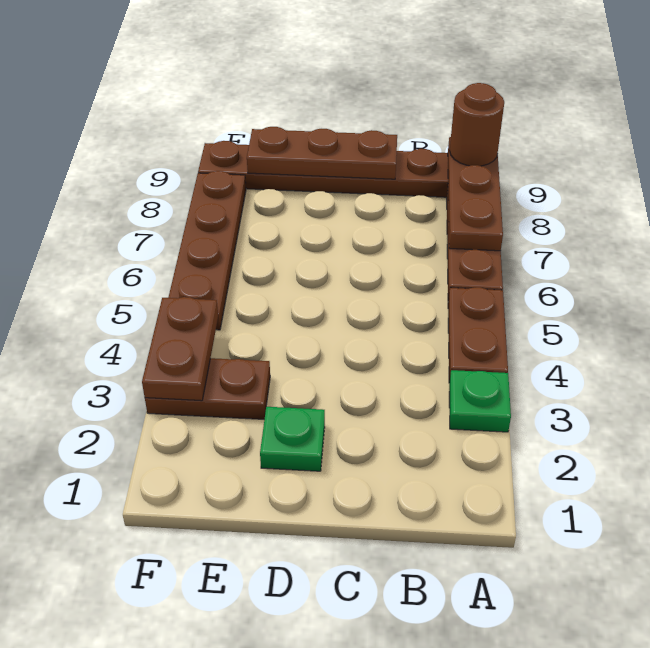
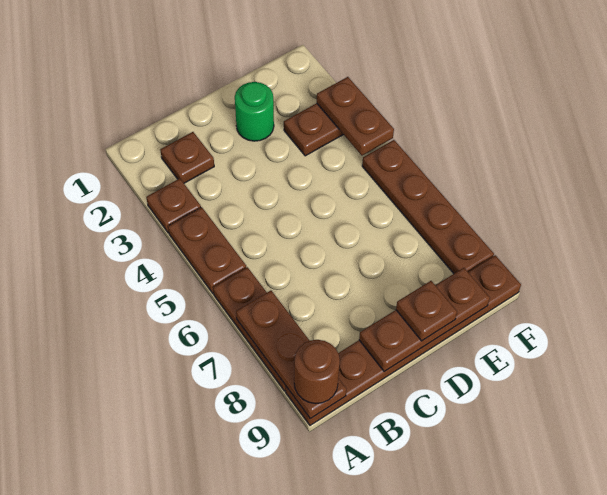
green 1x1 plate [449,370,511,432] -> brown 1x1 plate [146,178,201,233]
none -> brown 1x1 plate [160,132,214,183]
green 1x1 plate [260,407,325,471] -> green 1x1 round brick [235,82,274,141]
none -> brown 1x1 plate [396,281,457,341]

